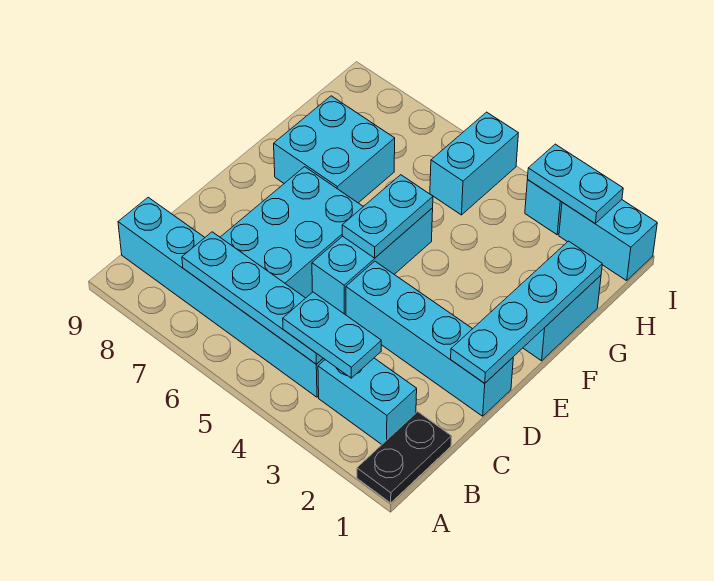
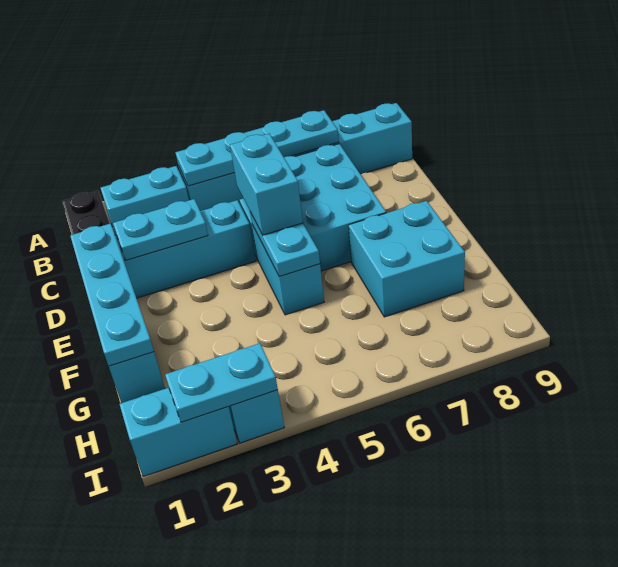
cyan 1x2 plate [283,292,381,378] -> cyan 1x2 plate moved to [113,199,208,260]
cyan 1x2 brick [430,112,518,215] -> cyan 1x2 brick moved to [230,134,303,235]

